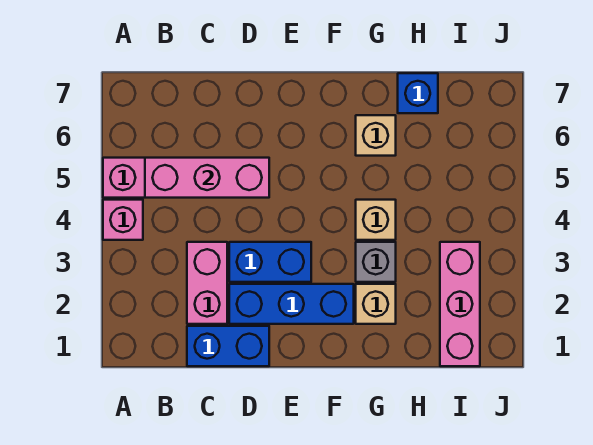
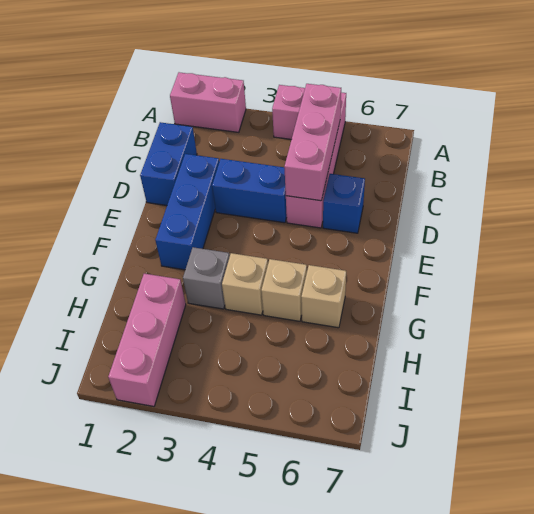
pink 1x2 brick [187,242,227,324] -> pink 1x2 brick moved to [170,72,246,132]
blue 1x2 brick [229,242,311,282] -> blue 1x2 brick turned to [212,159,287,223]
tan 1x1 brick [356,284,396,324] -> tan 1x1 brick moved to [261,259,307,321]
blue 1x1 brick [398,73,438,113] -> blue 1x1 brick moved to [323,174,365,233]
pink 1x3 brick [440,242,480,366] -> pink 1x3 brick turned to [108,274,186,406]

